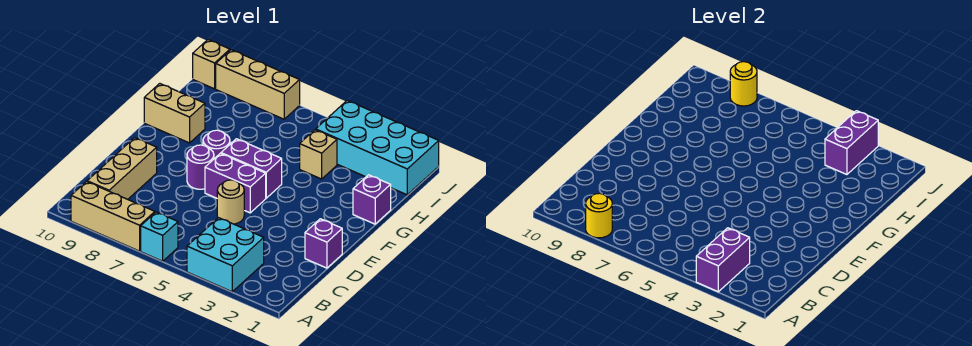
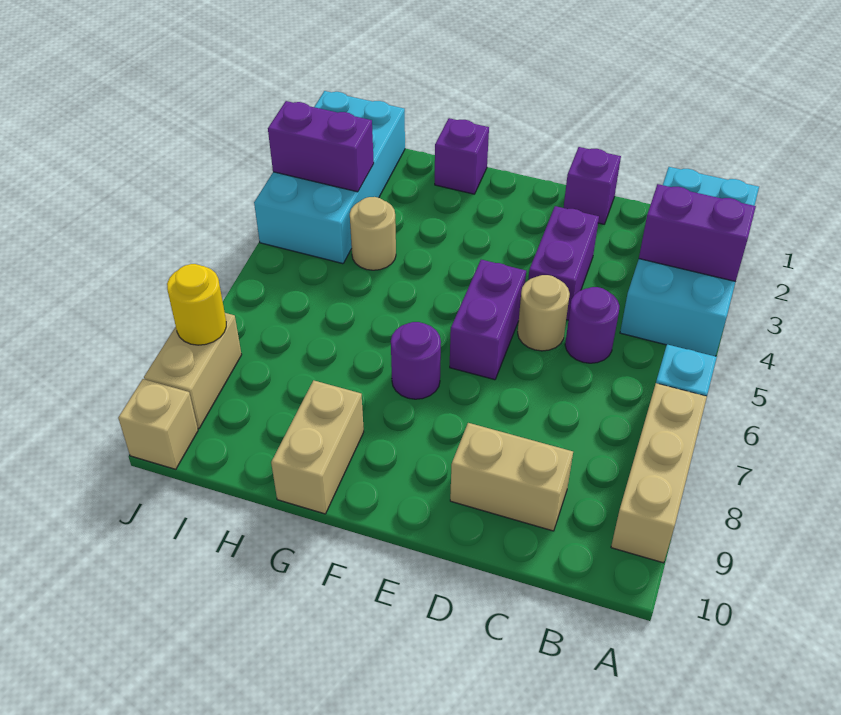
cyan 2x2 brick [187,218,264,292] -> cyan 2x4 brick [620,167,759,356]
yellow 1x1 round brick [586,193,612,238] -> none
tan 1x3 brick [87,138,157,199] -> tan 1x2 brick [450,423,573,531]
purple 1x1 round brick [187,145,214,189] -> purple 1x1 round brick moved to [565,287,620,363]
purple 1x2 brick [221,139,282,198] -> purple 1x2 brick moved to [528,206,599,320]
tan 1x1 brick [300,130,337,179] -> tan 1x1 round brick [350,197,396,270]
tan 1x3 brick [216,50,300,119] -> tan 1x2 brick [144,313,242,429]

